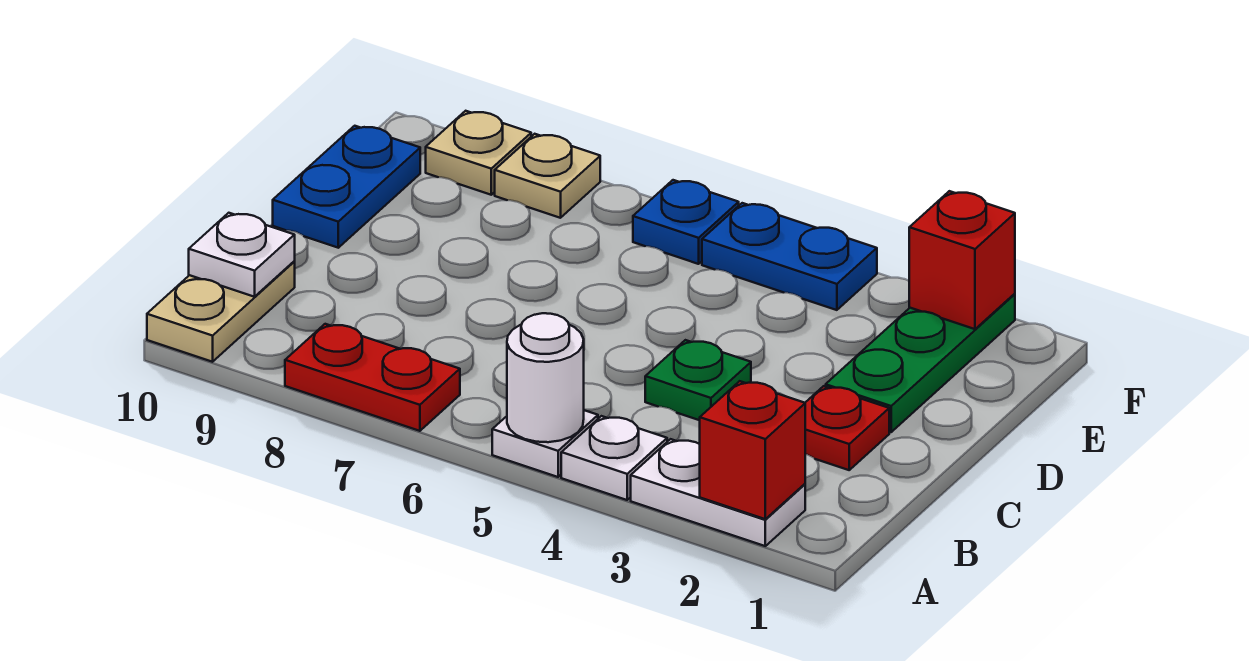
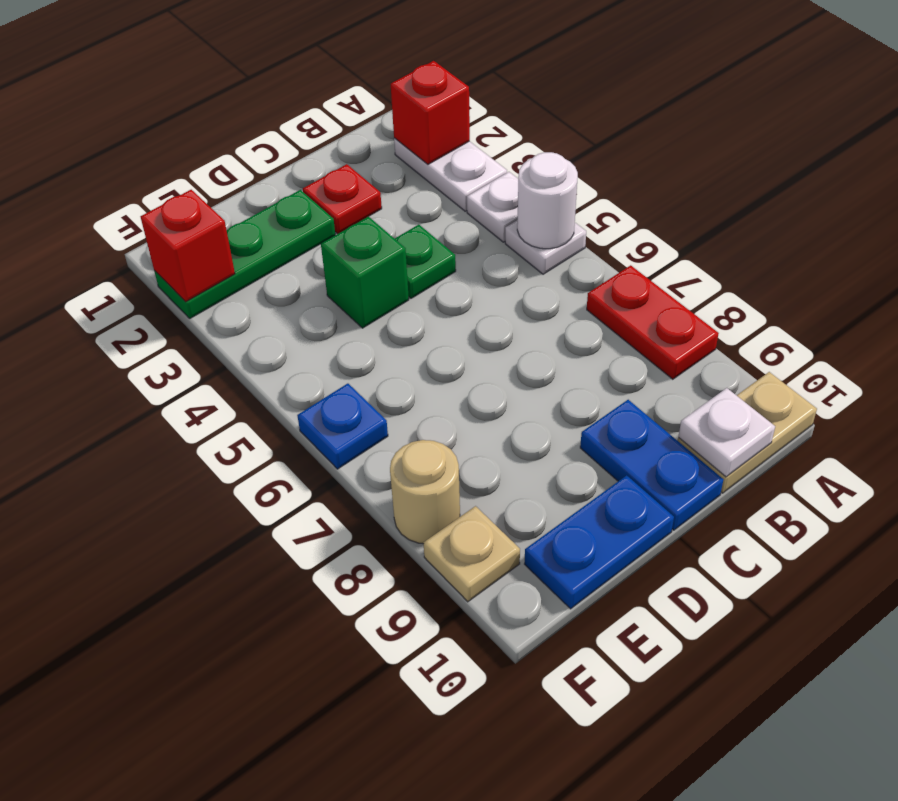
none -> green 1x1 brick [321,216,409,328]
blue 1x2 plate [702,203,877,310] -> blue 1x2 plate moved to [580,400,723,530]
tan 1x1 plate [495,134,600,218] -> tan 1x1 round brick [390,440,460,544]

